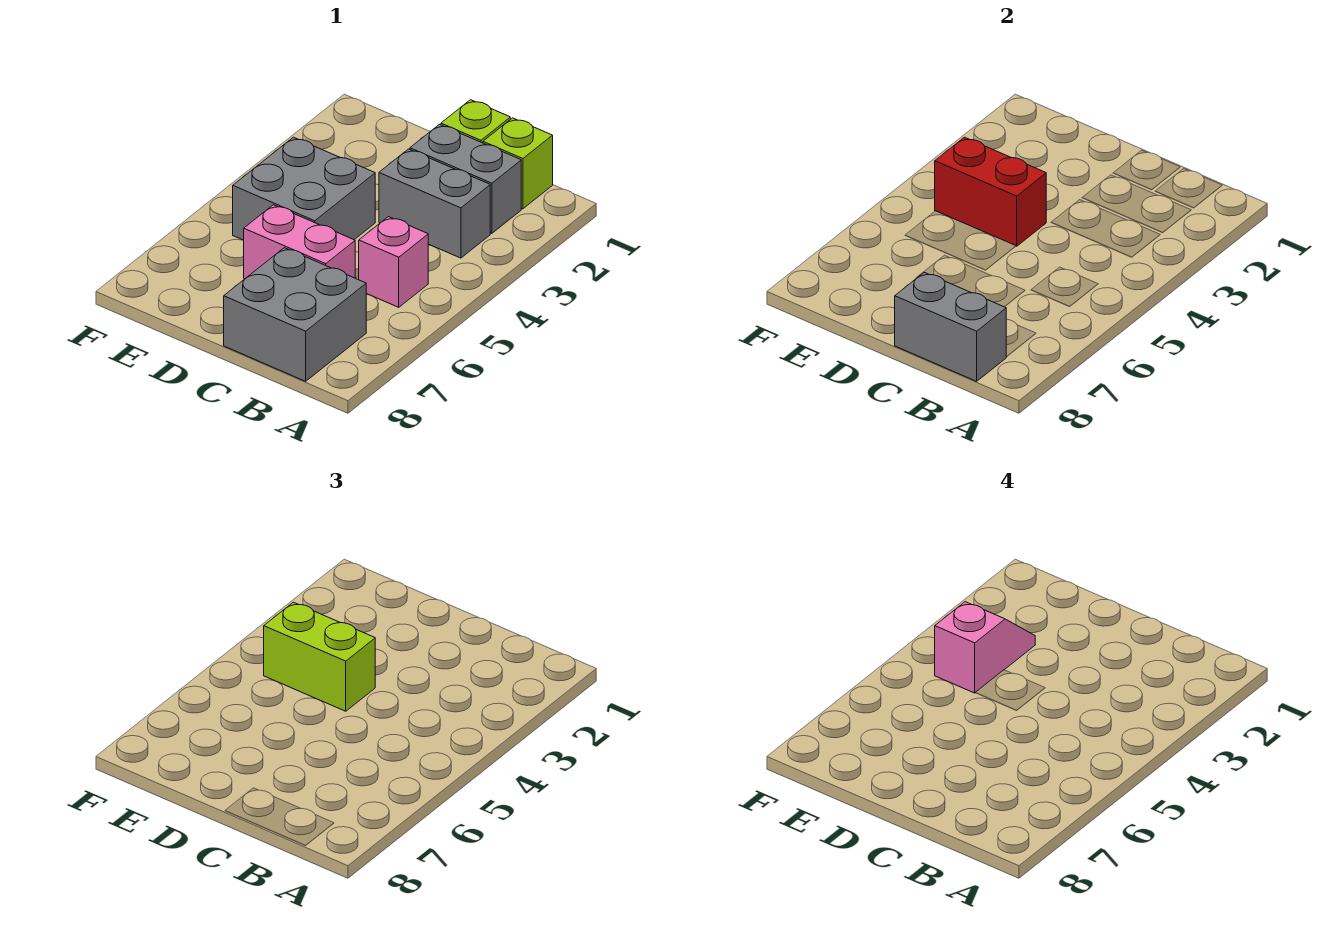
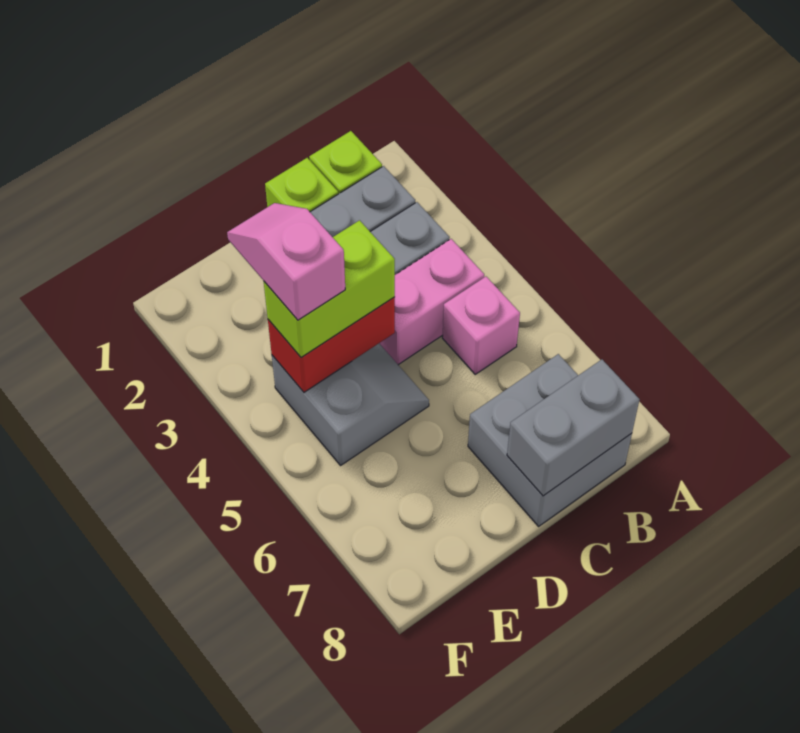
pink 1x2 brick [244,205,355,279] -> pink 1x2 brick moved to [379,239,484,365]
grey 2x2 brick [233,137,375,240] -> grey 2x2 slope [272,344,429,465]

